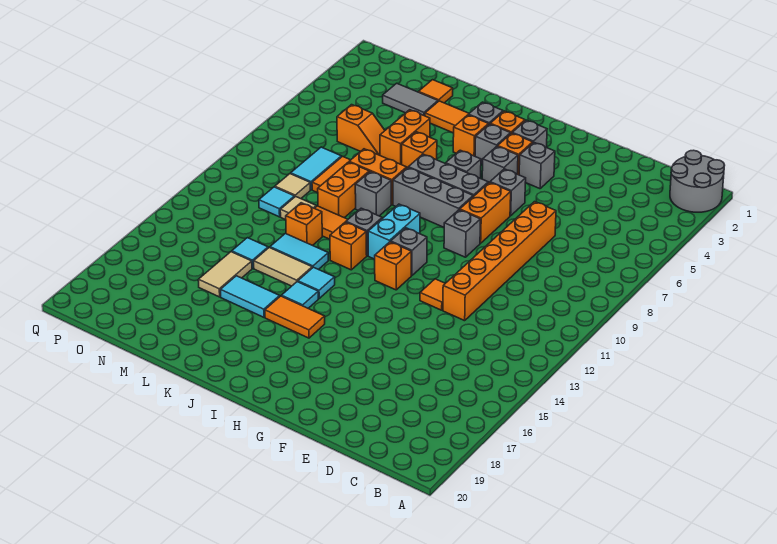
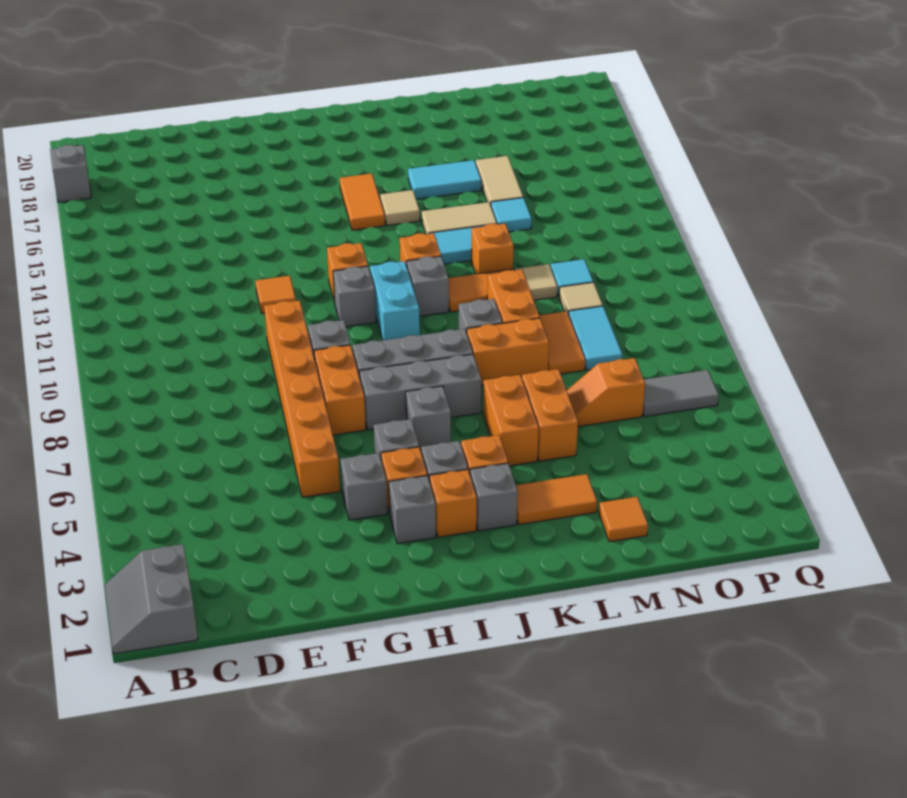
grey 2x2 round brick [670,150,725,212] -> grey 2x2 slope [104,544,198,654]
orange 1x6 brick [443,202,556,321] -> orange 1x6 brick moved to [264,301,340,497]
grey 1x1 brick [490,169,526,216] -> grey 1x1 brick moved to [50,145,91,202]
orange 1x2 tile [265,296,325,338] -> orange 1x2 tile turned to [340,174,385,230]
cyan 1x1 tile [298,267,335,298] -> none
cyan 1x1 tile [281,282,318,308] -> tan 1x1 tile [380,190,420,225]
orange 1x1 brick [402,132,437,168] -> orange 1x2 brick [483,375,539,466]
grey 1x2 tile [383,83,438,116] -> grey 1x2 tile moved to [643,370,719,417]

